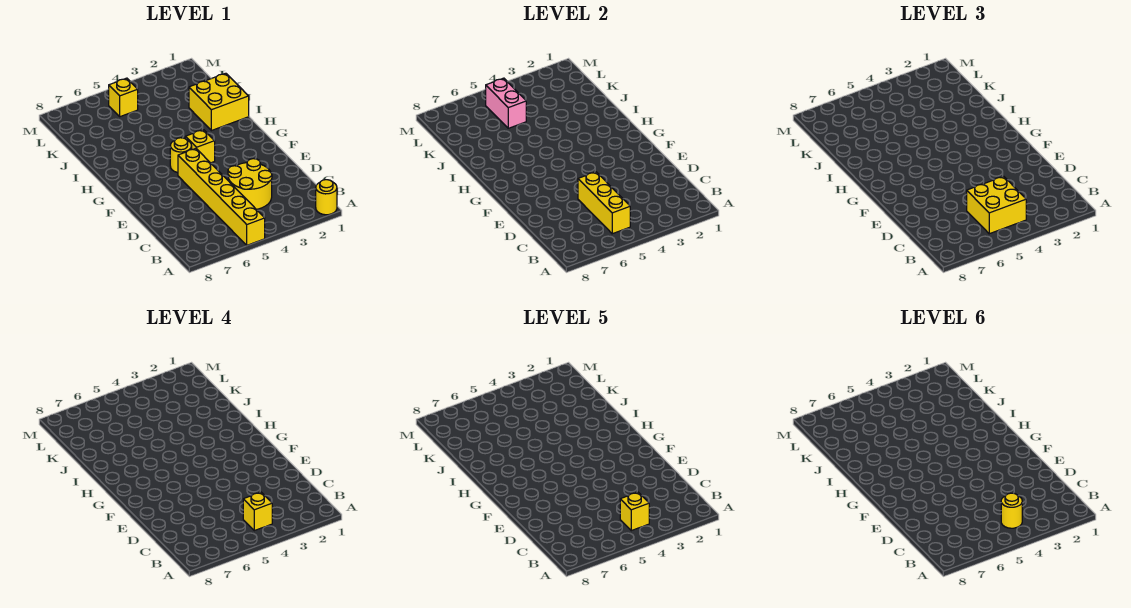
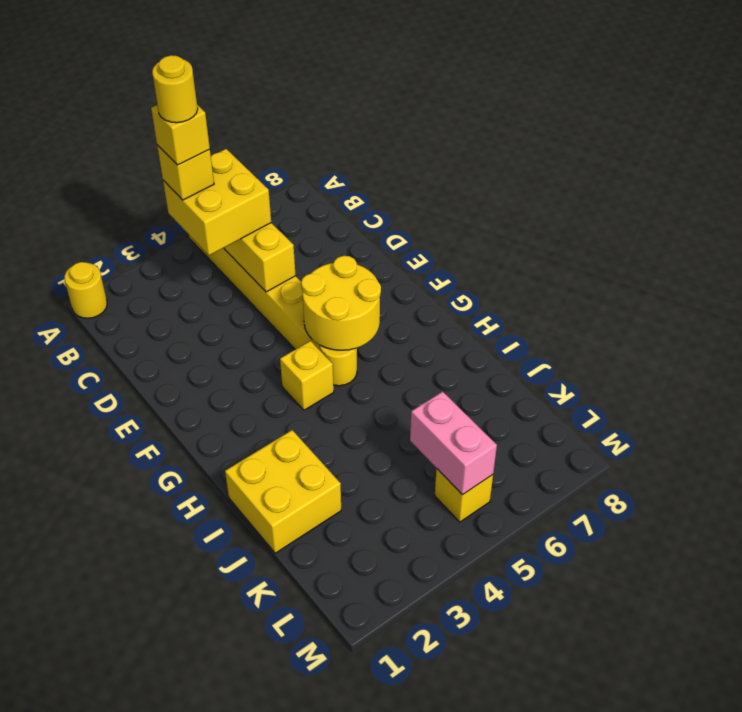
yellow 2x2 round brick [228,159,272,209] -> yellow 2x2 round brick moved to [301,256,381,350]

